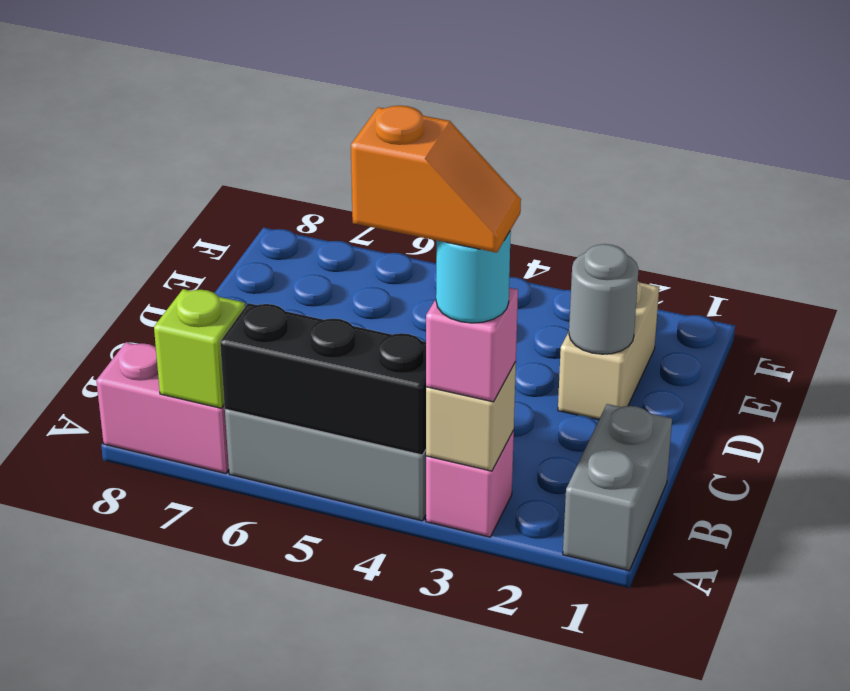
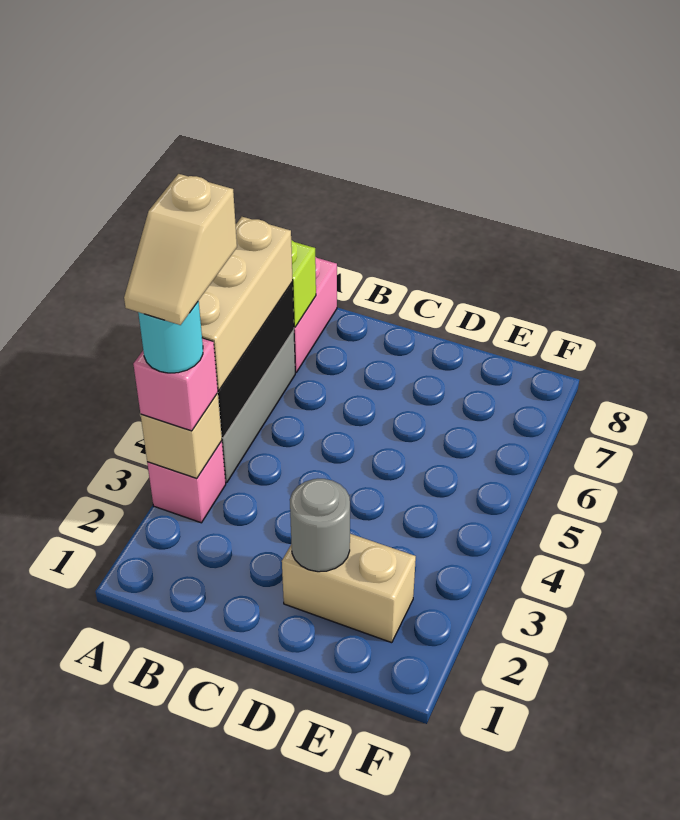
grey 1x2 brick [563,404,672,571] -> none
orange 1x2 slope [351,106,521,253] -> tan 1x2 slope [124,174,237,325]
none -> tan 1x3 brick [199,217,293,390]

